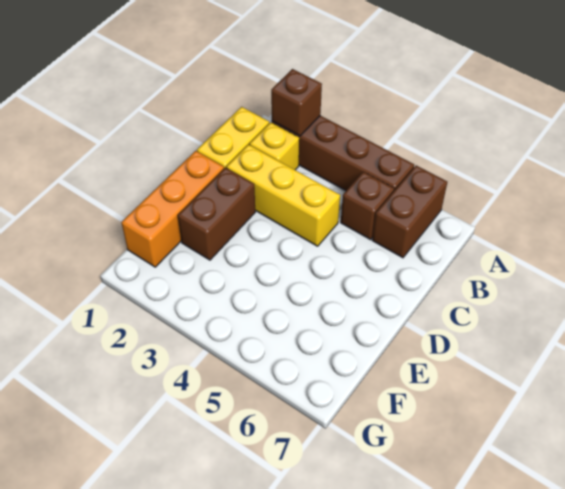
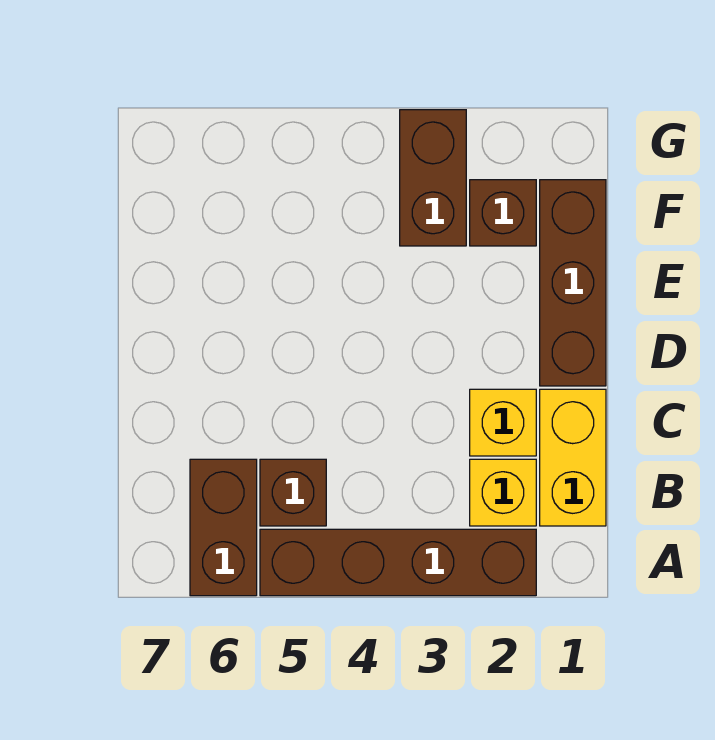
brown 1x1 brick [271,69,322,136] -> brown 1x1 brick moved to [470,180,536,246]
yellow 1x3 brick [227,145,340,246] -> yellow 1x1 brick [470,389,536,456]
orange 1x3 brick [121,151,224,267] -> brown 1x3 brick [540,180,606,386]
brown 1x2 brick [178,168,255,260] -> brown 1x2 brick moved to [400,110,466,246]

